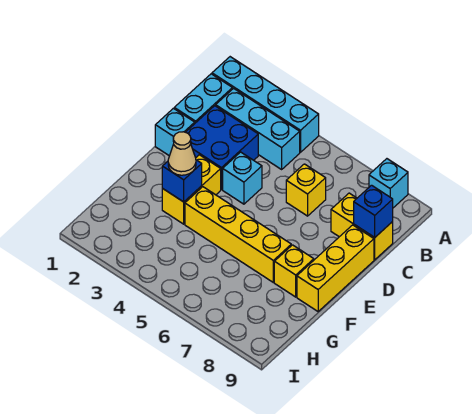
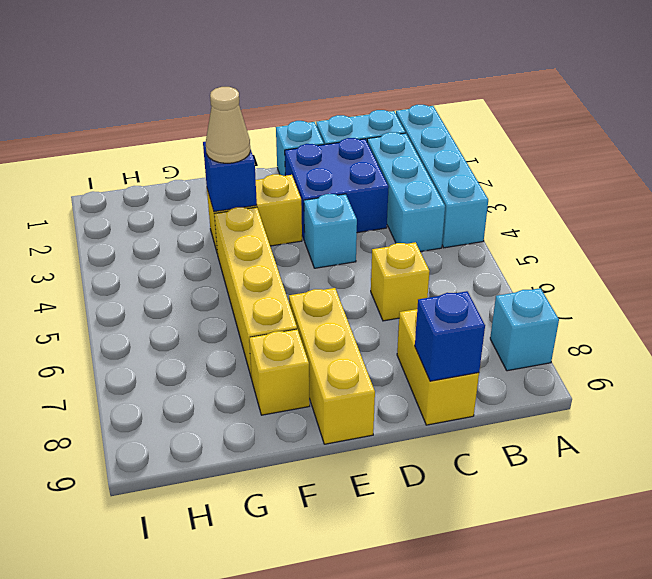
yellow 1x3 brick [297,225,374,311] -> yellow 1x3 brick turned to [289,288,375,444]

